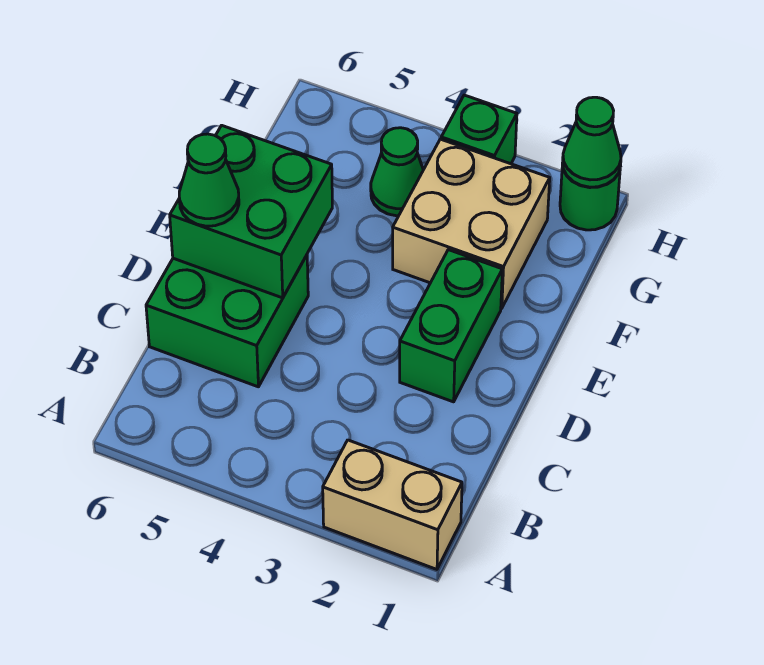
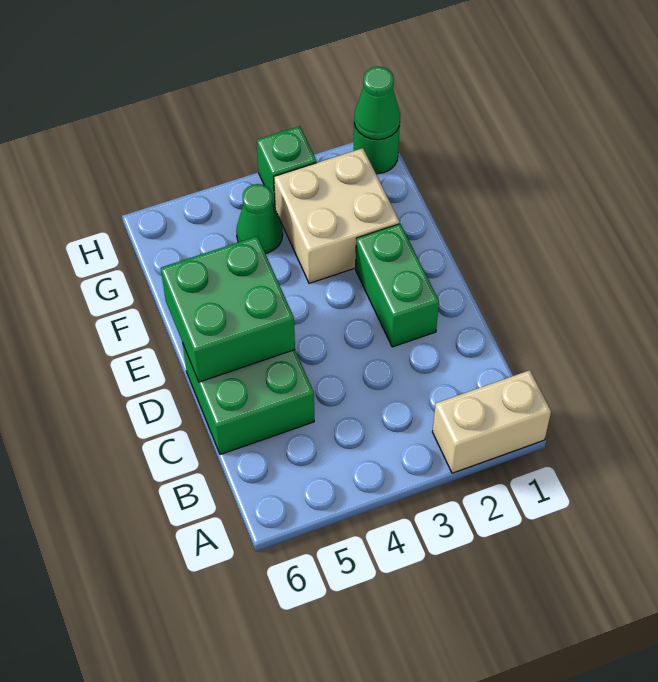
green 1x1 cone [179,134,239,226] -> none

